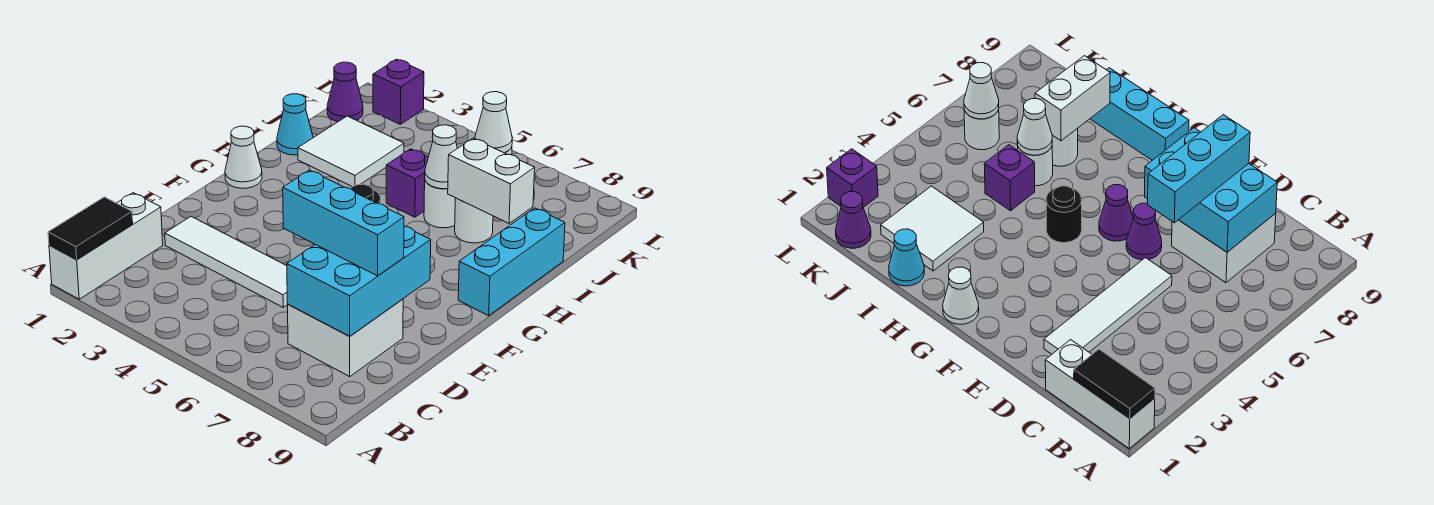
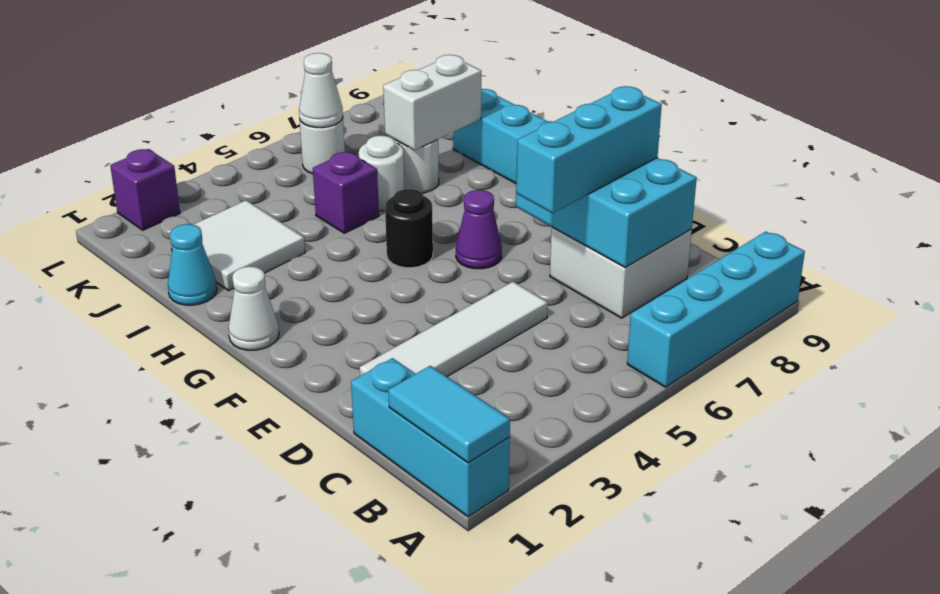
white 1x3 brick [49,193,163,299] -> cyan 1x3 brick [351,358,510,517]
black 1x2 tile [48,197,133,260] -> cyan 1x2 tile [388,366,510,463]
none -> cyan 1x4 brick [627,232,805,387]
purple 1x1 cone [1126,203,1162,260] -> none
white 1x1 cone [425,125,457,189] -> none
purple 1x1 cone [327,62,363,122] -> none

